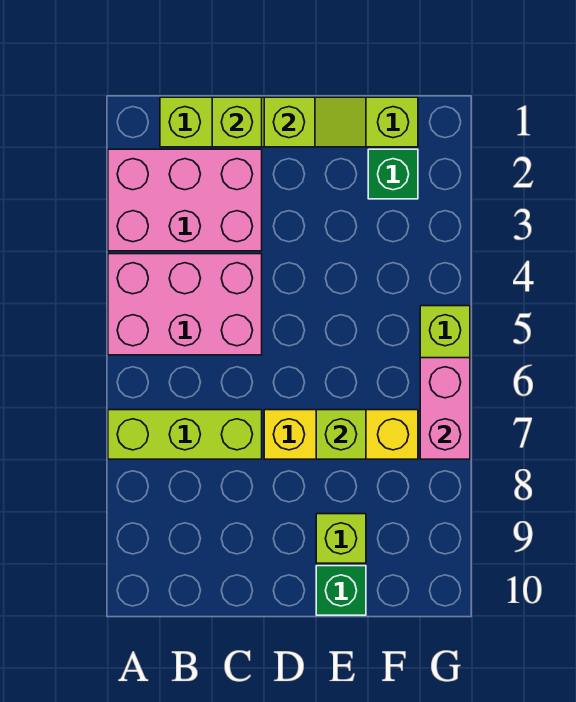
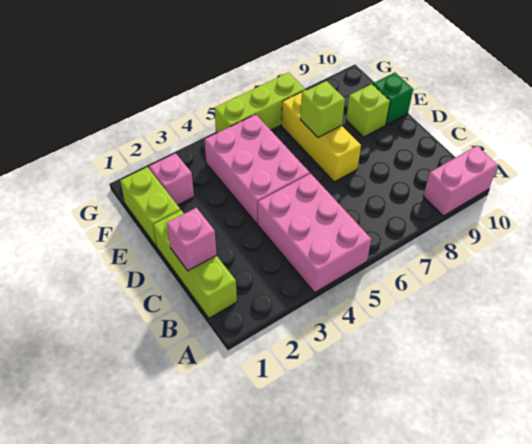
pink 2x3 brick [108,149,262,251] -> pink 2x3 brick moved to [205,114,310,224]
lime 1x3 brick [108,410,262,459] -> none
lime 1x1 brick [212,97,262,147] -> pink 1x1 brick [167,208,217,271]
lime 1x2 slope [264,97,366,147] -> none
green 1x1 brick [368,149,418,199] -> pink 1x1 brick [149,153,194,205]
pink 1x2 brick [420,358,470,459] -> pink 1x2 brick moved to [423,146,498,216]

